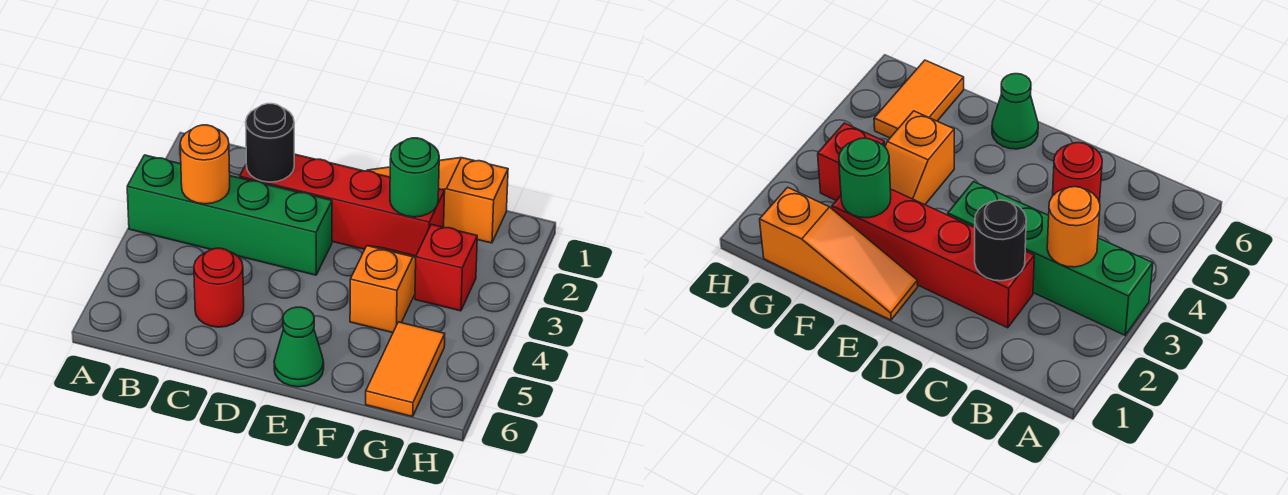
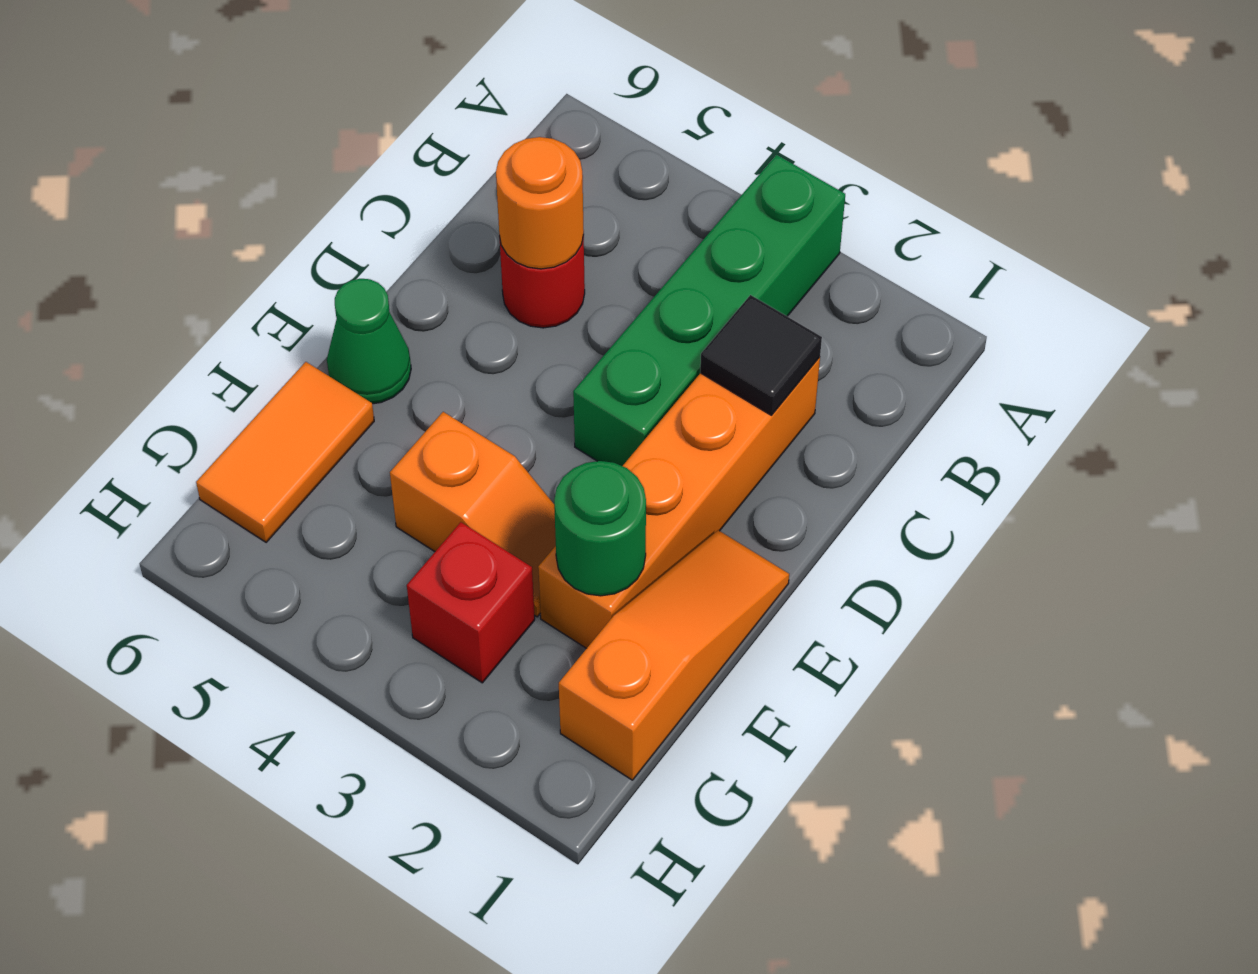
orange 1x1 round brick [180,125,230,204] -> orange 1x1 round brick moved to [496,137,584,269]
red 1x4 brick [240,154,445,256] -> orange 1x4 brick [538,357,820,648]
black 1x1 round brick [246,104,294,182] -> black 1x1 tile [700,295,822,415]
orange 1x2 tile [366,322,445,417] -> orange 1x2 tile turned to [196,362,374,542]

